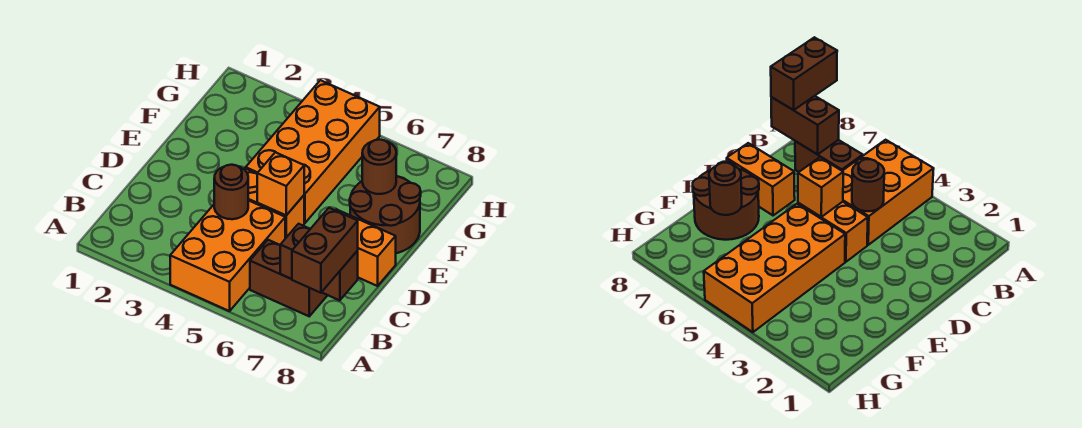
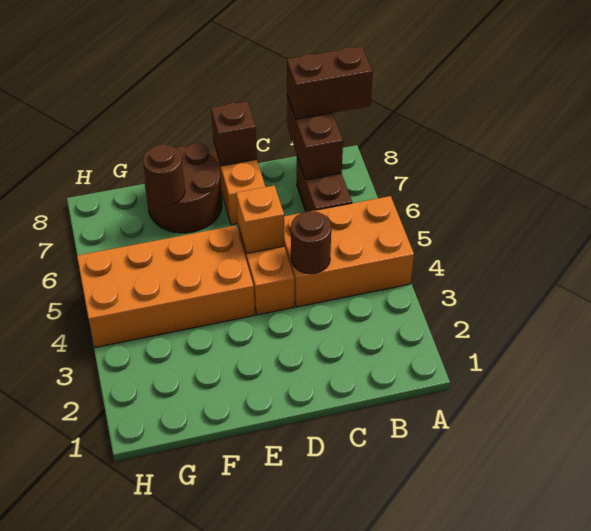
none -> brown 1x1 brick [211,101,257,166]

